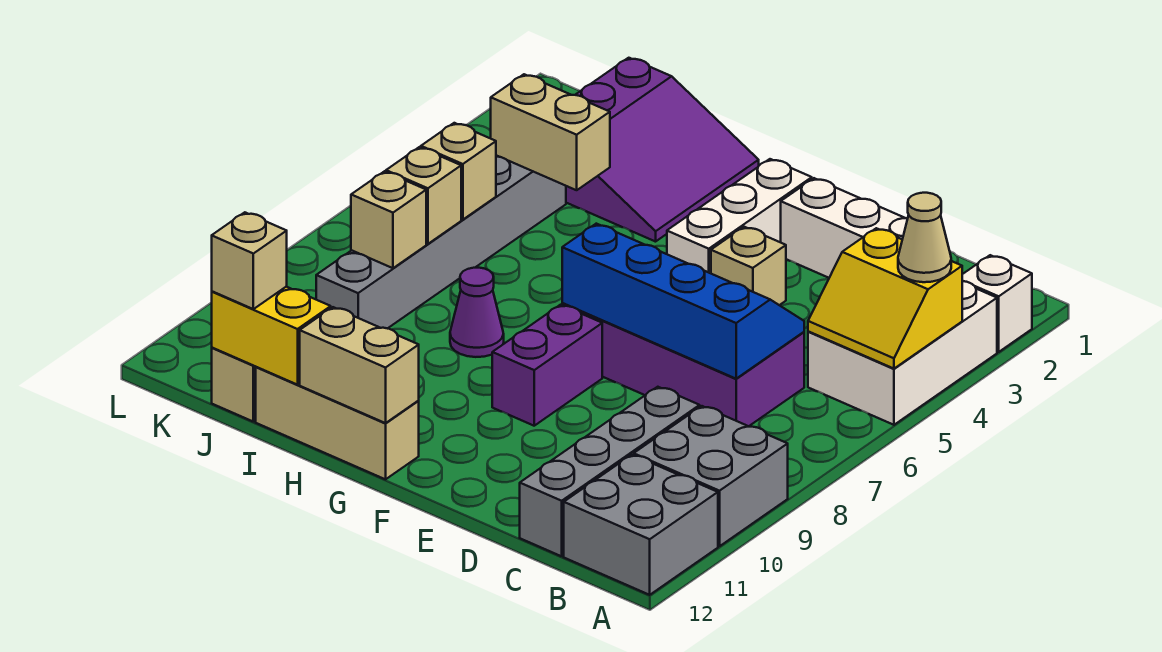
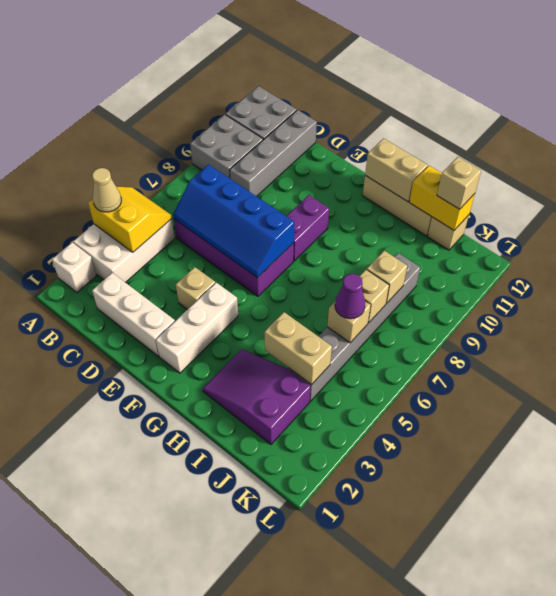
purple 3x3 slope [566,58,759,242] -> purple 2x3 slope [203,349,311,444]
purple 1x1 cone [450,268,504,357] -> purple 1x1 cone moved to [335,274,365,319]

